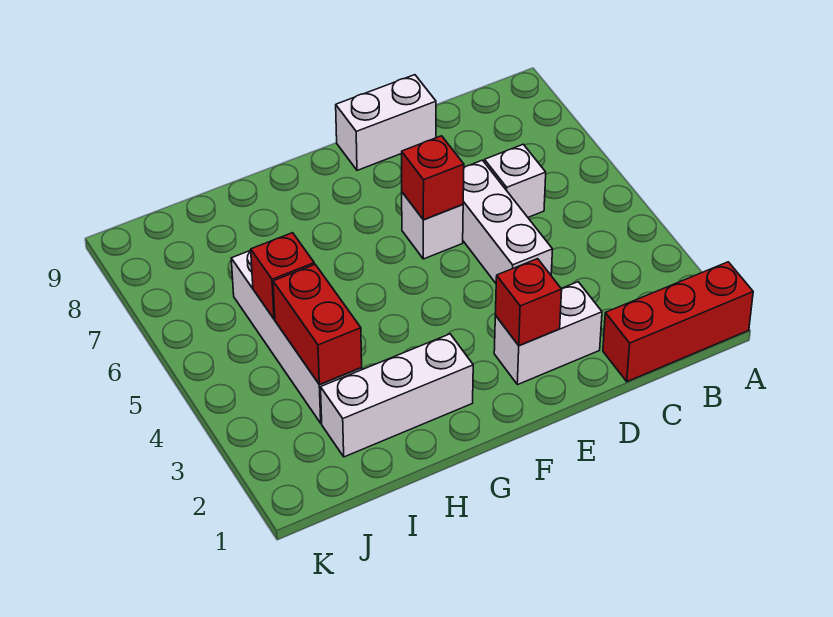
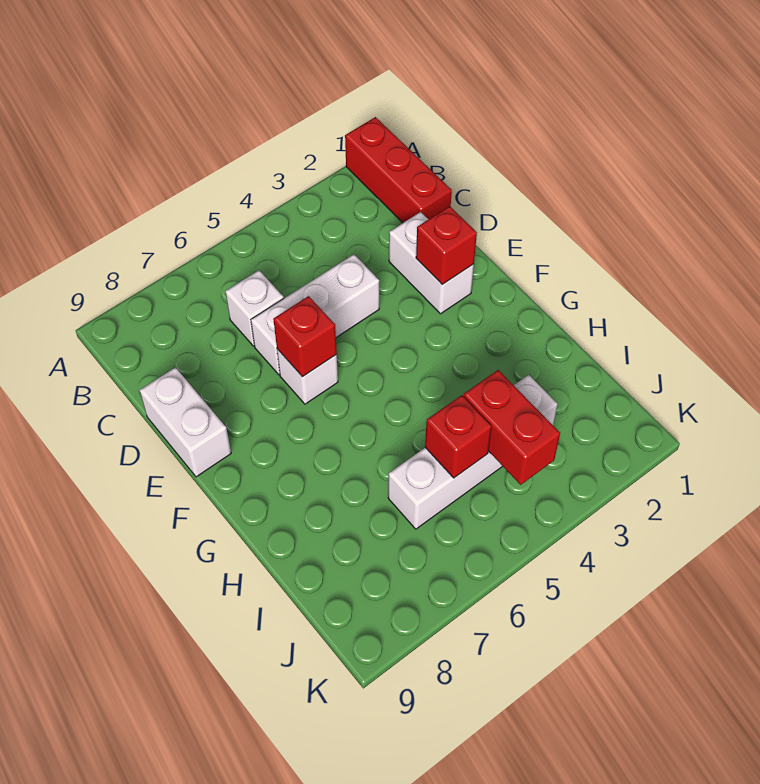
white 1x3 brick [321,334,473,457] -> none
red 1x2 brick [273,264,362,384] -> red 1x2 brick turned to [463,370,560,485]

